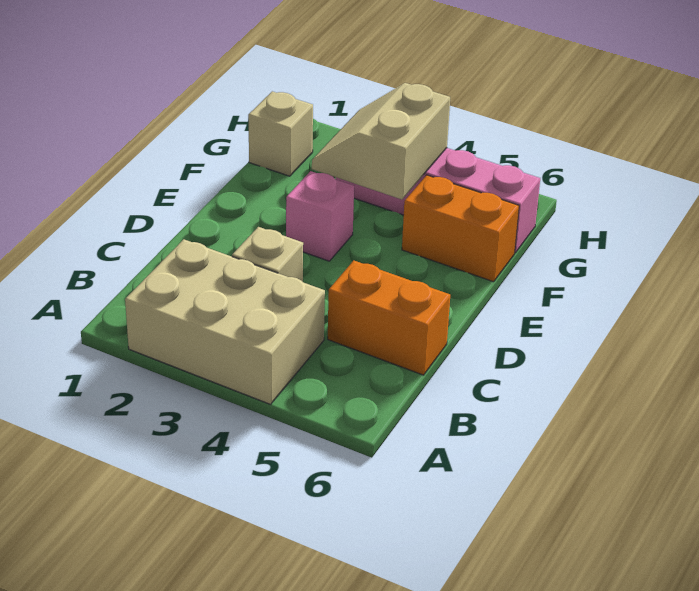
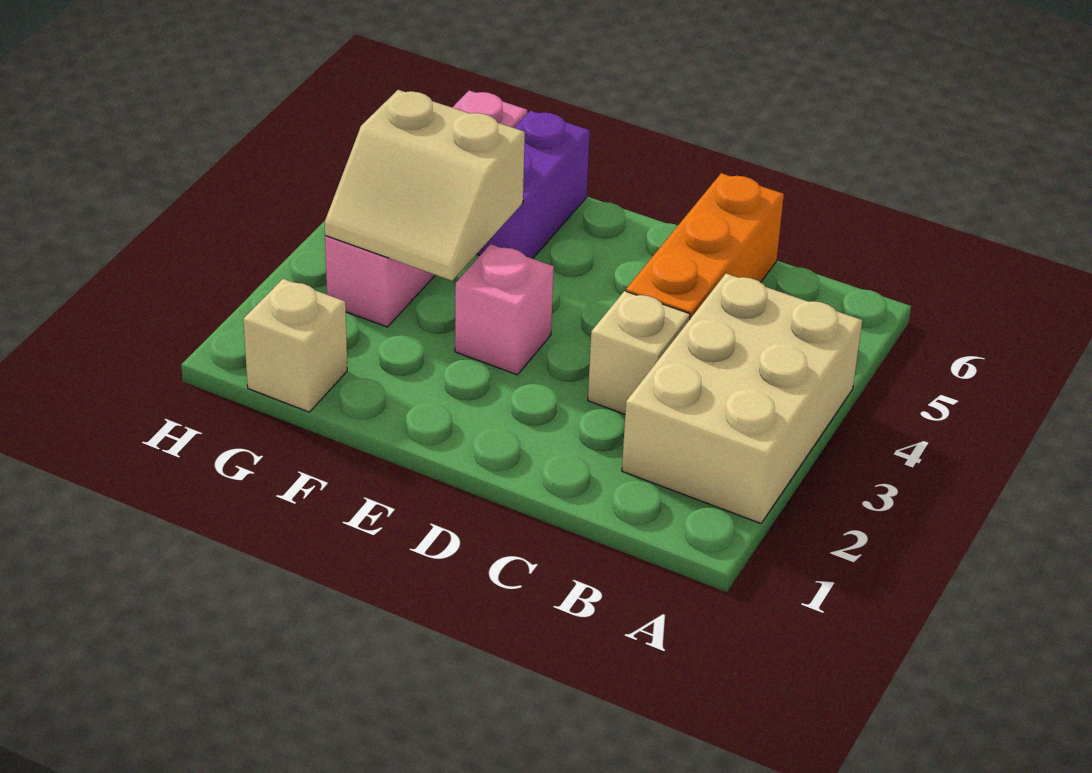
orange 1x2 brick [328,261,450,375] -> orange 1x3 brick [626,173,784,319]
orange 1x2 brick [402,175,519,282] -> purple 1x2 brick [477,111,590,259]

